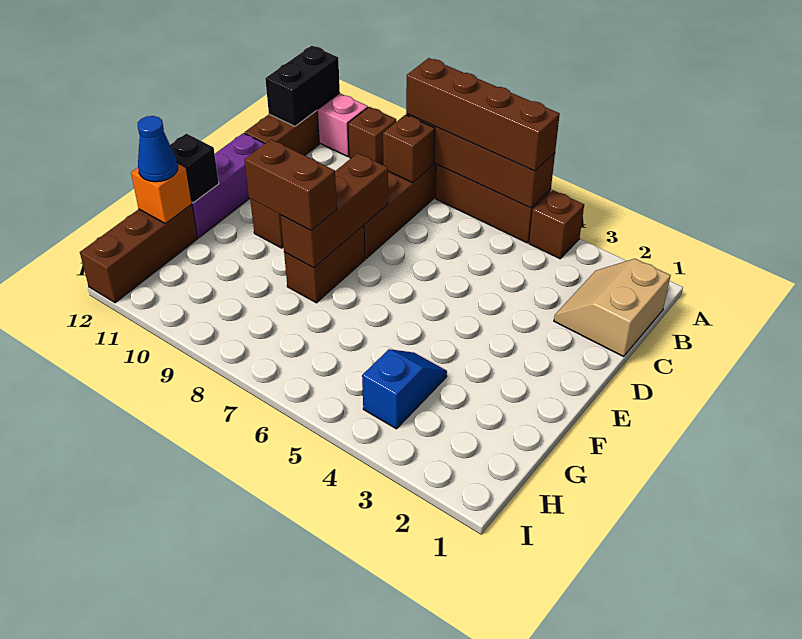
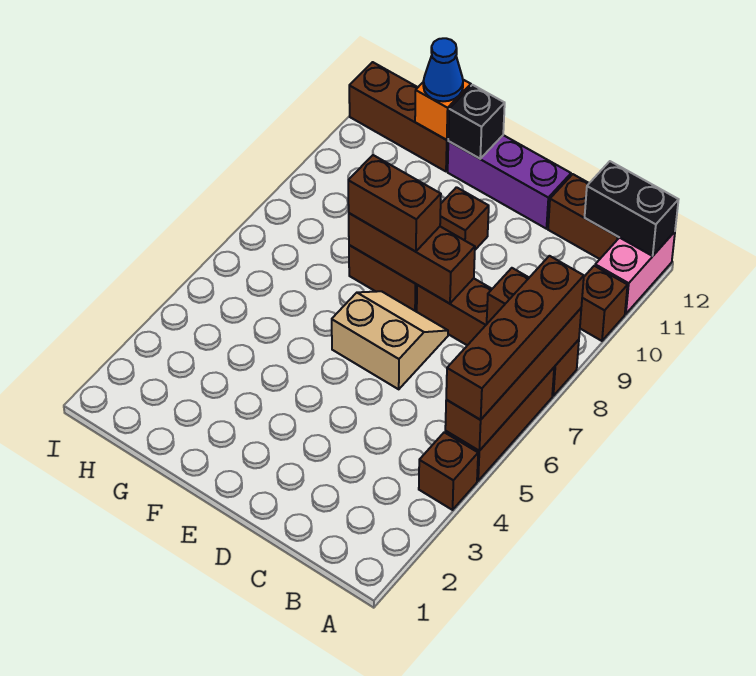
tan 2x2 slope [554,259,671,356] -> tan 2x2 slope moved to [332,291,448,389]
brown 1x2 brick [244,139,337,231] -> brown 1x2 brick turned to [348,155,441,252]
blue 1x2 slope [362,349,447,429] -> none

